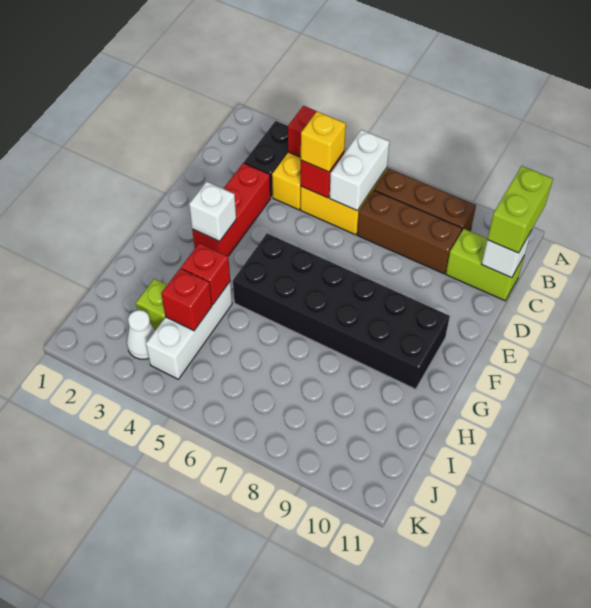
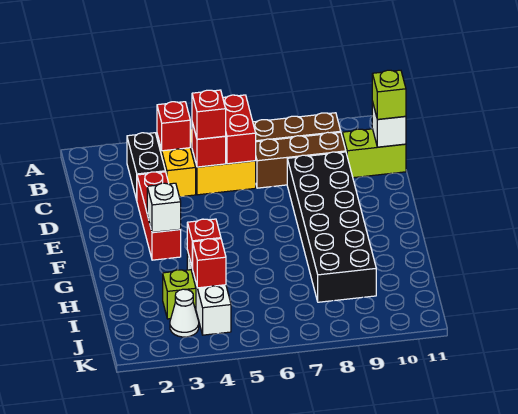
white 1x2 brick [330,130,389,211] -> red 1x2 brick [223,95,256,164]
lime 1x2 brick [487,166,553,253] -> lime 1x1 brick [372,70,406,119]
yellow 1x1 brick [301,112,346,172] -> red 1x1 brick [192,90,226,139]
black 2x6 brick [233,233,450,389] -> black 2x6 brick turned to [287,152,376,302]

